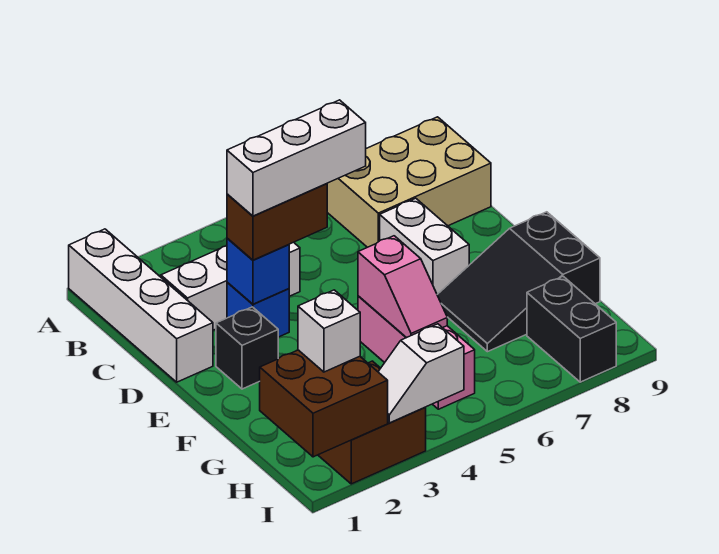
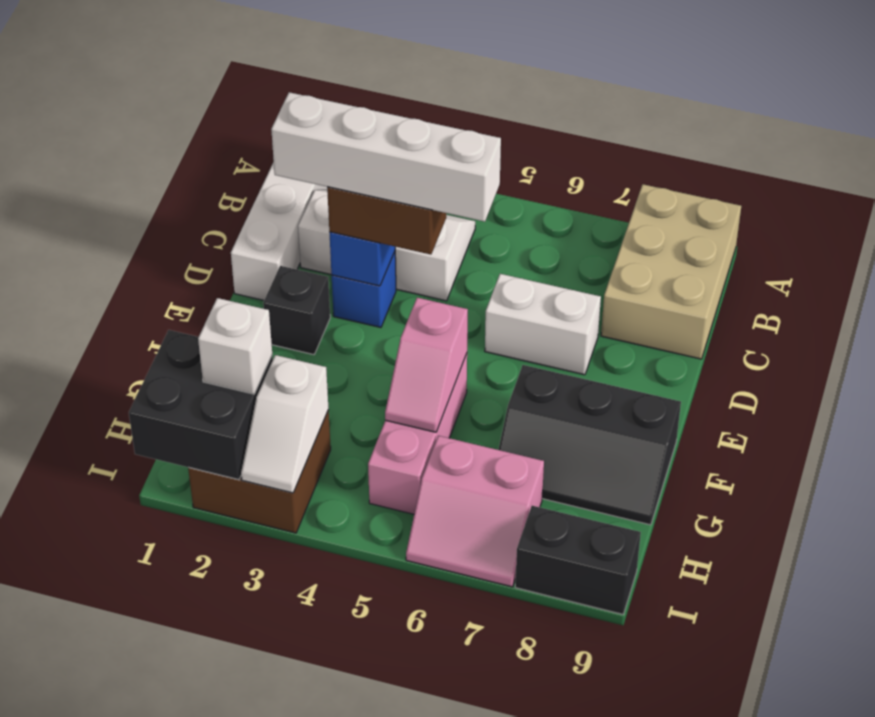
tan 2x3 brick [327,117,491,247] -> tan 2x3 brick turned to [601,184,741,359]
white 1x3 brick [227,100,366,216] -> white 1x4 brick [271,92,501,222]
white 1x2 brick [380,198,469,294] -> white 1x2 brick turned to [485,274,601,375]
black 2x3 slope [437,212,600,352] -> black 2x3 slope turned to [498,365,681,525]
brown 2x2 brick [260,350,388,457] -> black 2x2 brick [129,330,273,480]
none -> pink 2x2 slope [406,436,544,587]
black 1x2 brick [527,276,616,382] -> black 1x2 brick turned to [515,506,641,614]
white 1x2 slope [378,324,464,423] -> white 1x2 slope turned to [241,355,329,493]

